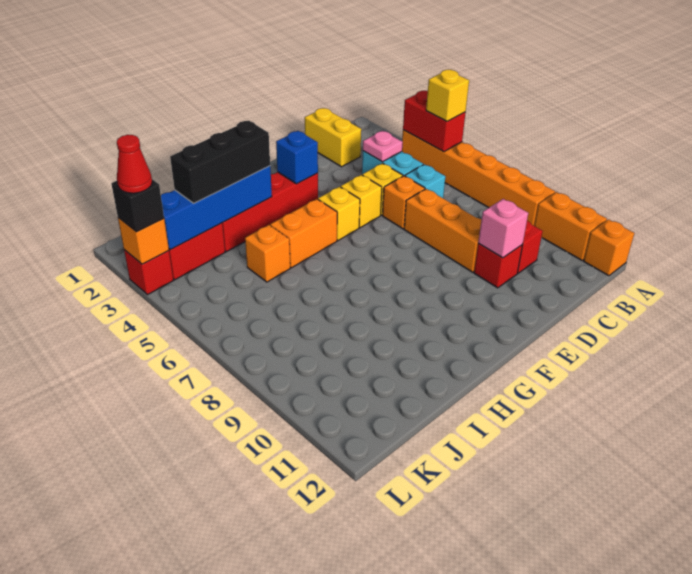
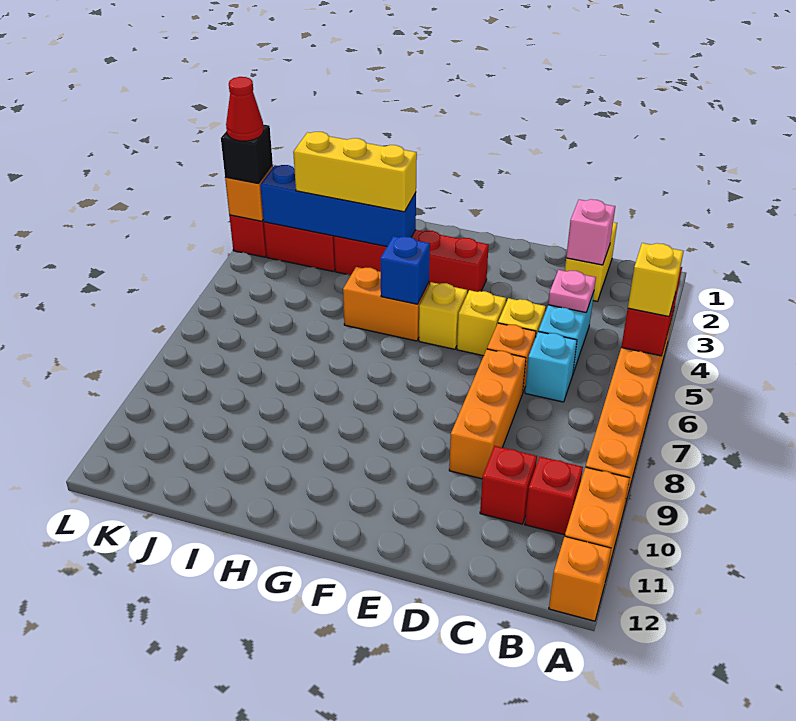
red 1x1 brick [474,244,522,288] -> red 1x1 brick moved to [525,457,583,535]
pink 1x1 brick [478,199,528,258] -> pink 1x1 brick moved to [566,199,615,265]
blue 1x1 brick [276,131,318,184] -> blue 1x1 brick moved to [380,236,430,304]
black 1x3 brick [170,121,270,203] -> yellow 1x3 brick [293,132,417,212]
orange 1x1 brick [245,225,290,282] -> none

